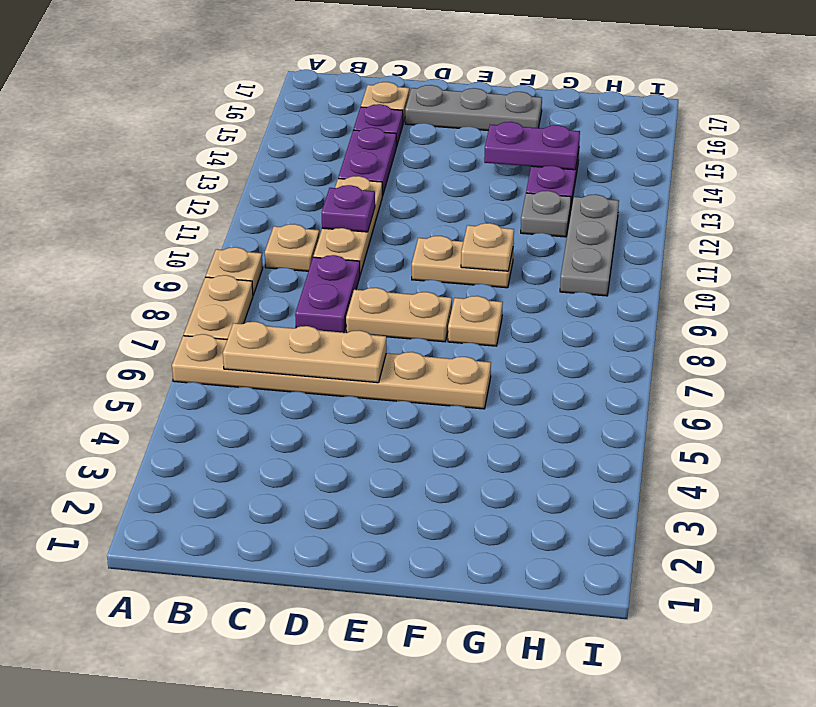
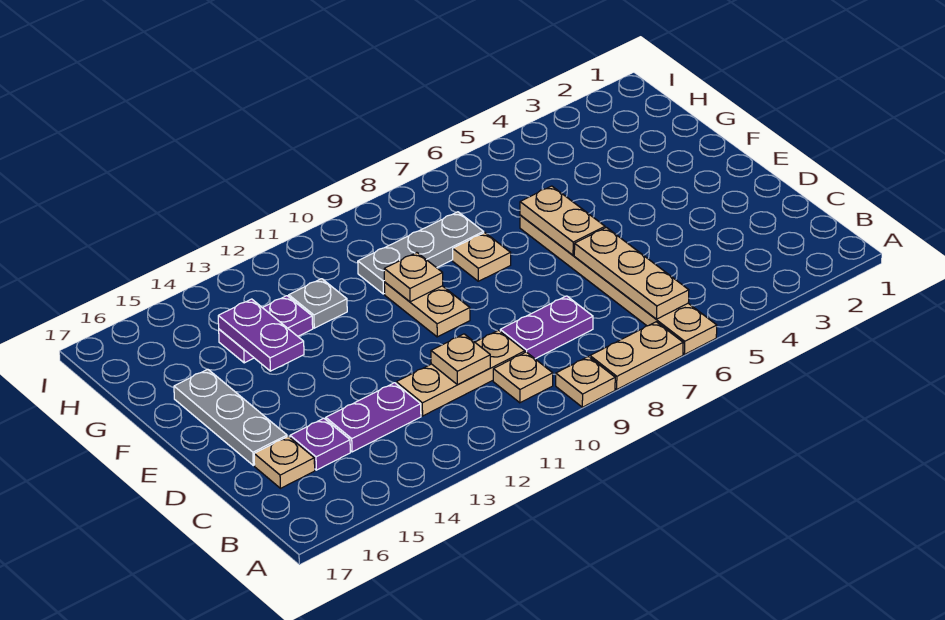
purple 1x1 plate [322,185,375,232] -> tan 1x1 plate [431,334,490,385]
tan 1x2 plate [346,288,452,342] -> tan 1x2 plate moved to [520,186,605,255]
grey 1x3 plate [560,194,619,296] -> grey 1x3 plate moved to [358,212,484,294]

